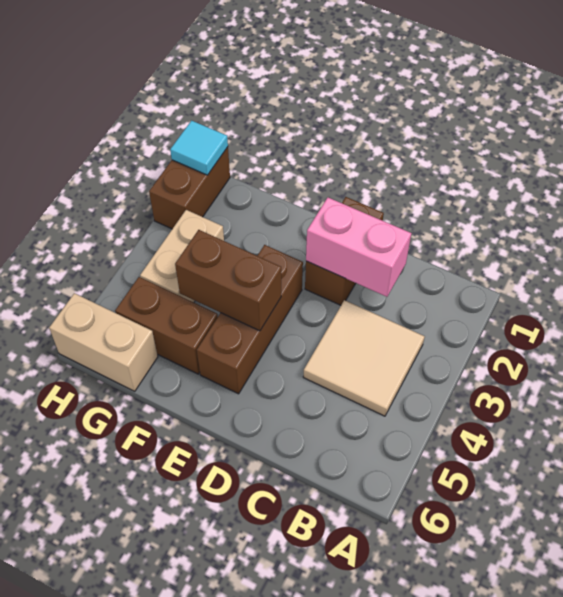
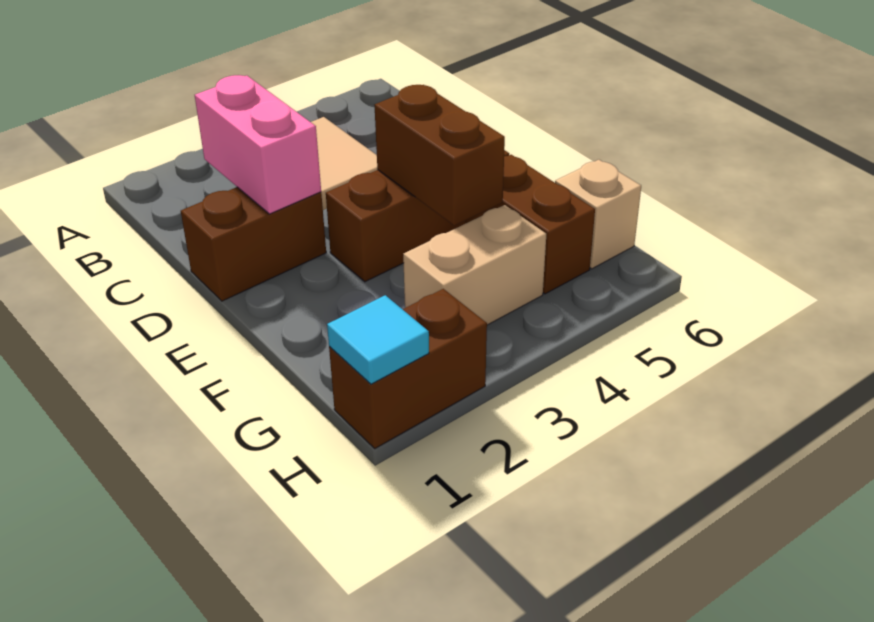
tan 1x2 brick [49,293,158,391] -> tan 1x1 brick [555,160,641,269]

